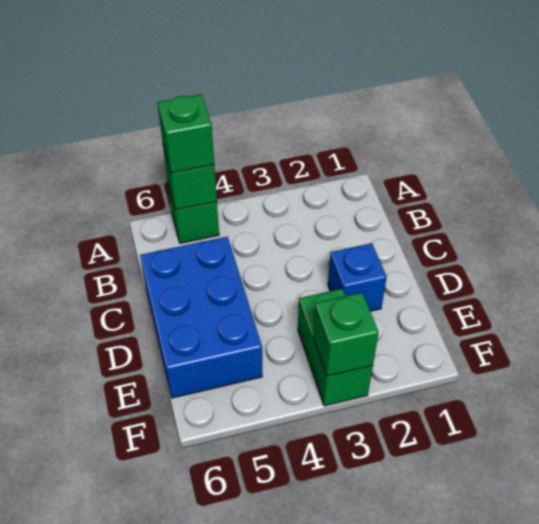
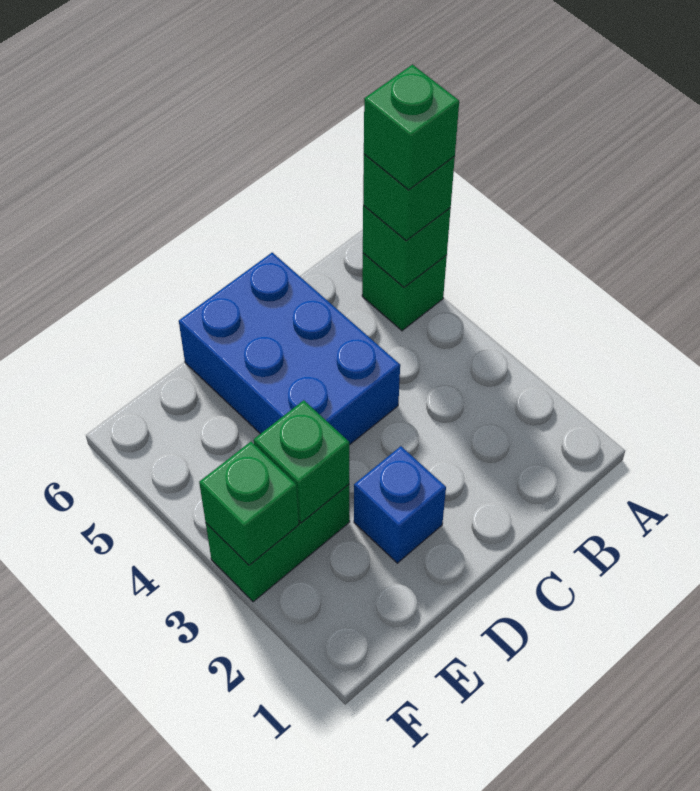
none -> green 1x1 brick [364,65,459,190]
blue 2x3 brick [140,237,262,398] -> blue 2x3 brick turned to [179,253,400,445]
none -> green 1x1 brick [254,400,349,523]

